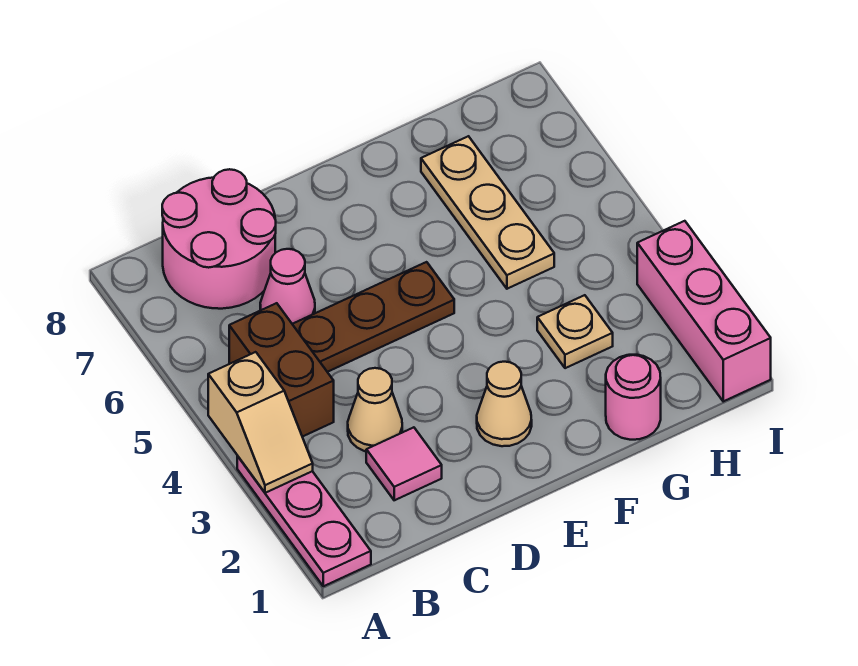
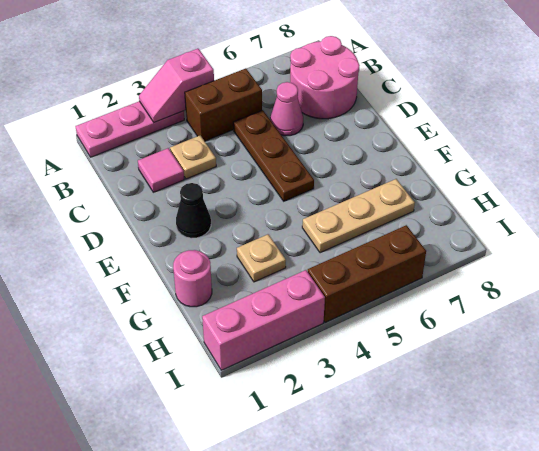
tan 1x2 slope [208,352,313,493] -> pink 1x2 slope [139,49,214,122]
tan 1x1 cone [348,368,402,451] -> tan 1x1 plate [170,135,216,179]
tan 1x1 cone [477,362,532,446] -> black 1x1 cone [176,183,211,238]
none -> brown 1x3 brick [308,225,426,322]

